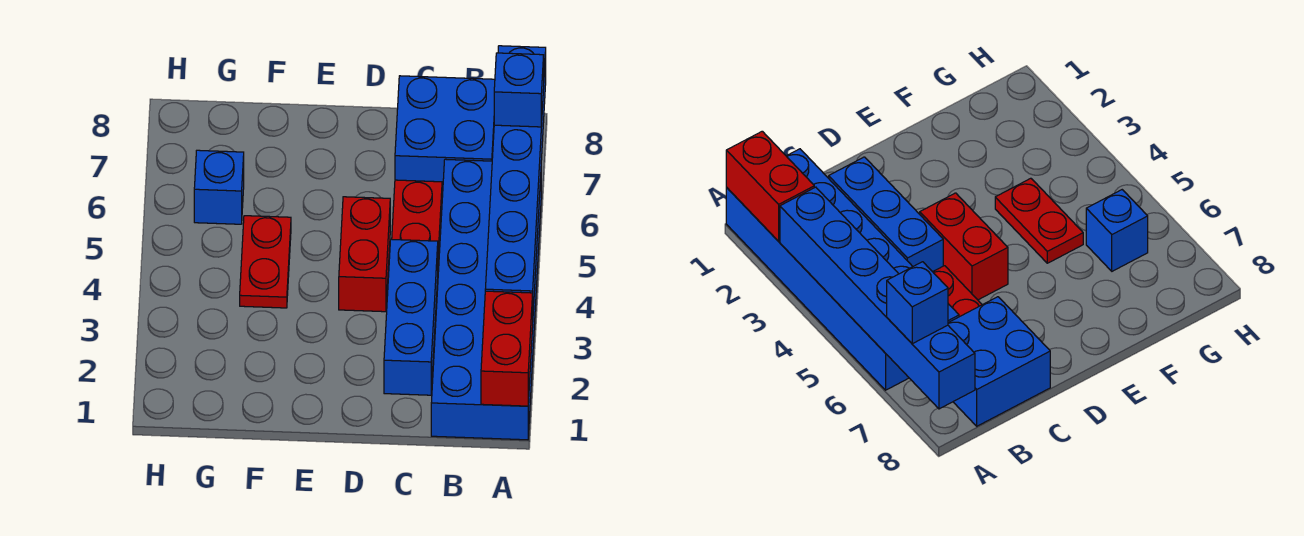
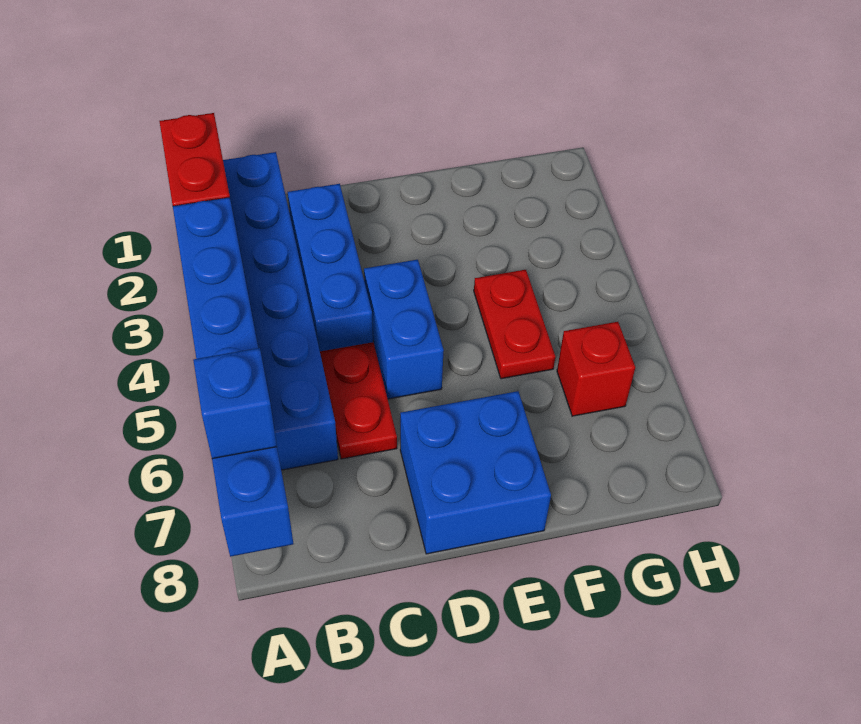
blue 2x2 brick [395,76,495,191] -> blue 2x2 brick moved to [400,391,551,554]
red 1x2 brick [339,197,390,312] -> blue 1x2 brick [364,260,444,399]
blue 1x1 brick [194,150,244,224] -> red 1x1 brick [557,322,635,416]

